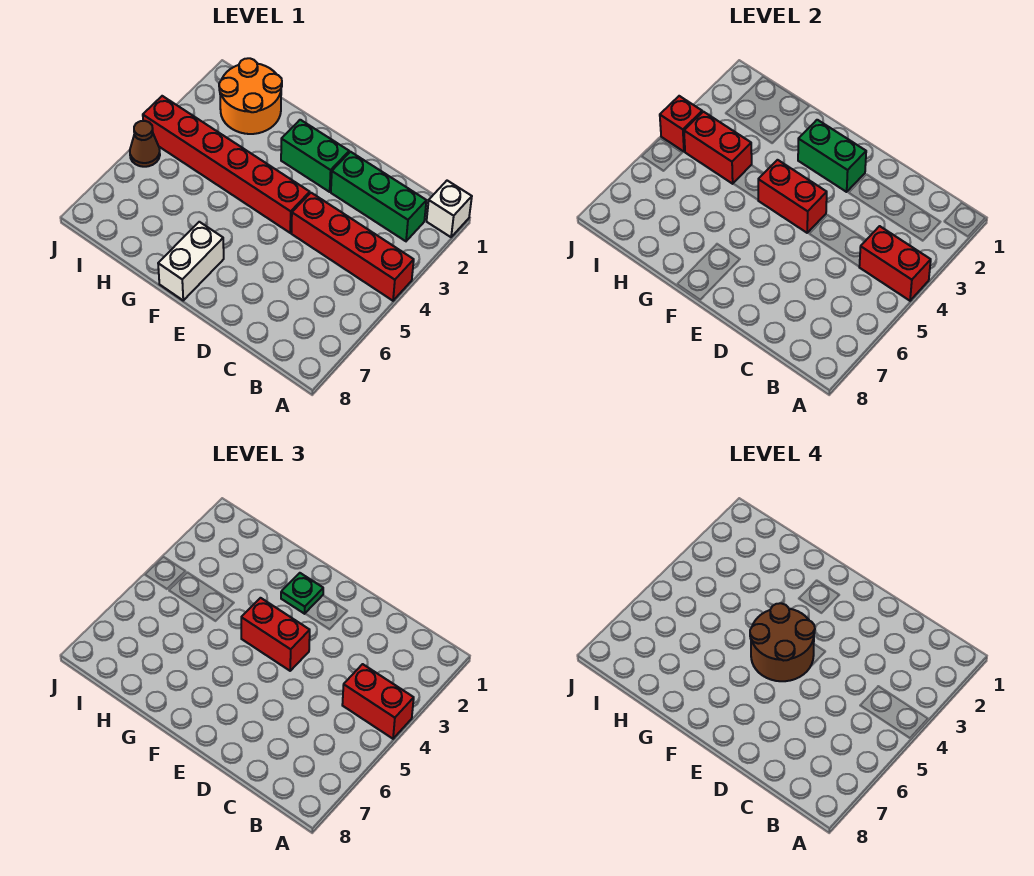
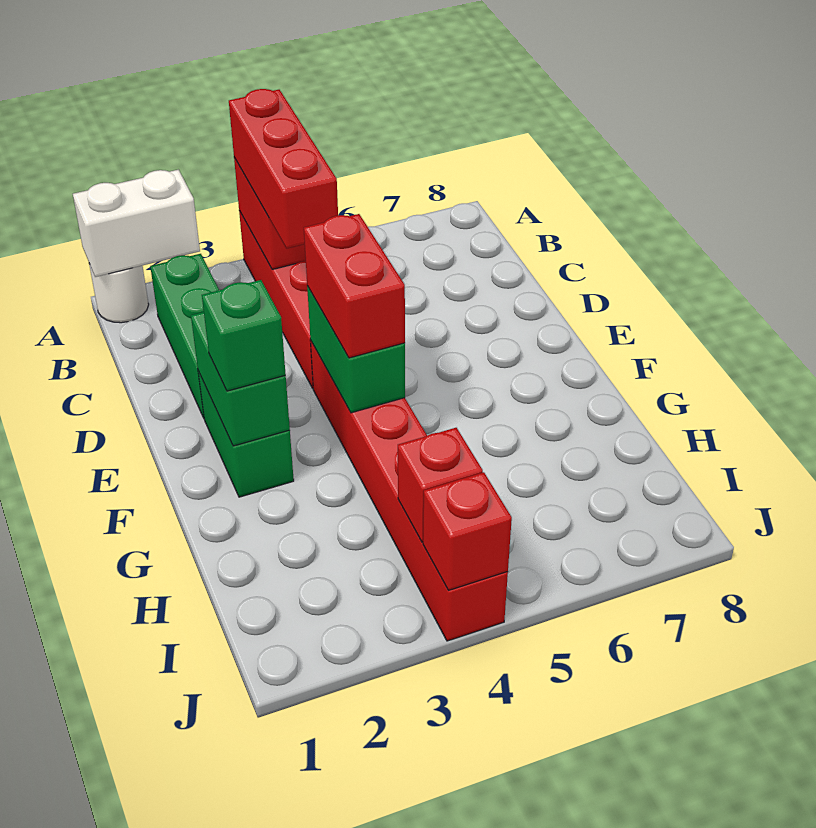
white 1x1 brick [427,181,472,237] -> white 1x1 round brick [89,264,149,323]
red 1x2 brick [342,664,414,739] -> red 1x3 brick [229,89,338,248]
red 1x2 brick [758,160,827,233] -> green 1x2 brick [307,286,405,413]
brown 2x2 round brick [750,603,815,681] -> none
green 1x1 plate [281,573,323,614] -> green 1x1 brick [202,280,286,391]
white 1x2 brick [158,222,224,300] -> white 1x2 brick moved to [73,170,200,277]
orange 2x2 round brick [219,58,282,134] -> none
red 1x2 brick [684,112,752,184] -> red 1x1 brick [398,428,483,542]
brown 1x1 cone [130,121,160,167] -> none

